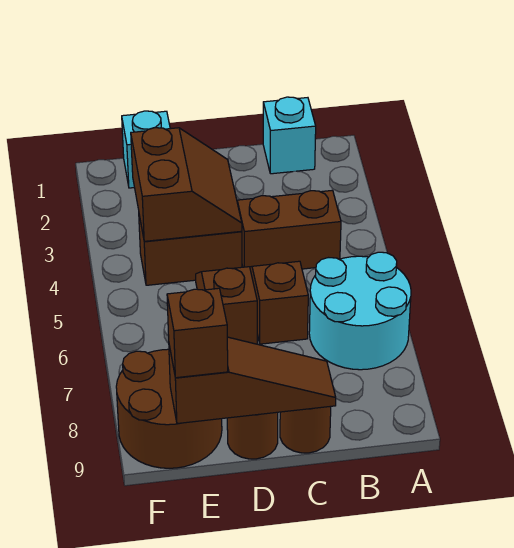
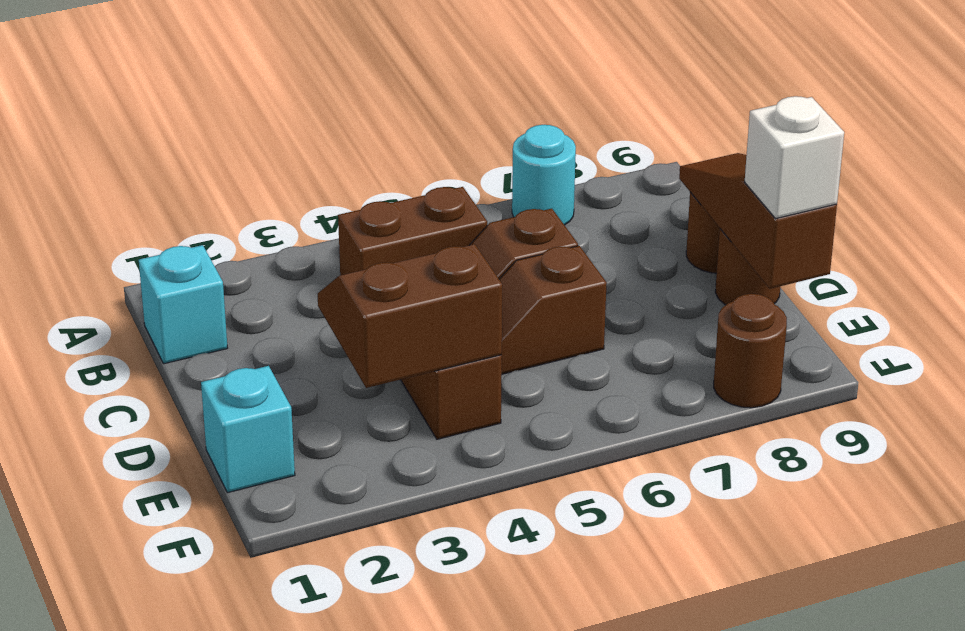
cyan 2x2 round brick [309,252,411,370] -> cyan 1x1 round brick [512,125,576,225]
brown 1x2 brick [237,190,341,269] -> brown 1x2 brick turned to [338,187,487,275]
brown 2x2 round brick [116,349,222,468] -> brown 1x1 round brick [714,294,787,408]
brown 1x1 brick [167,288,228,378] -> white 1x1 brick [745,96,844,219]

